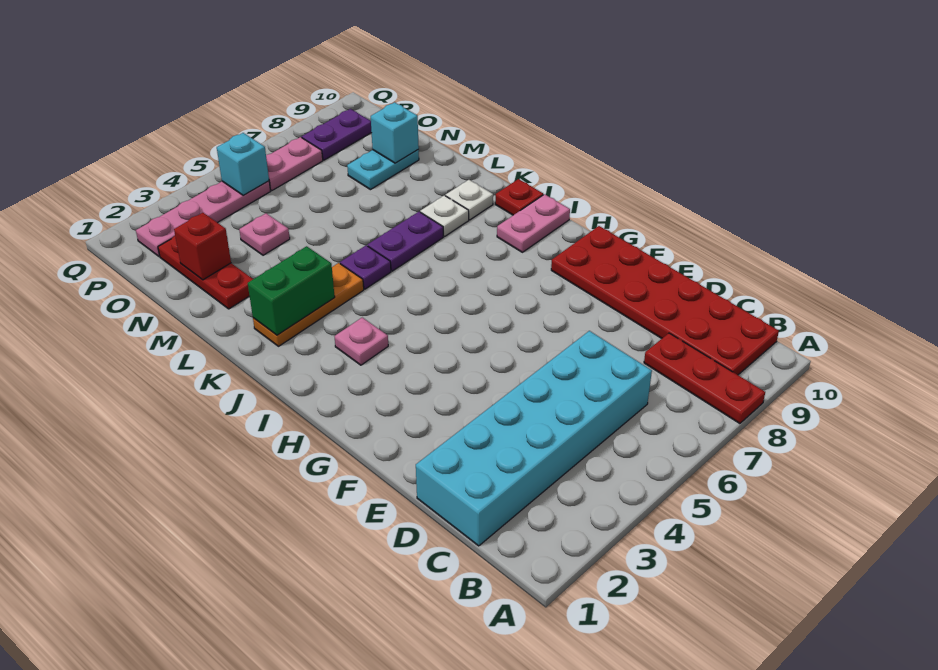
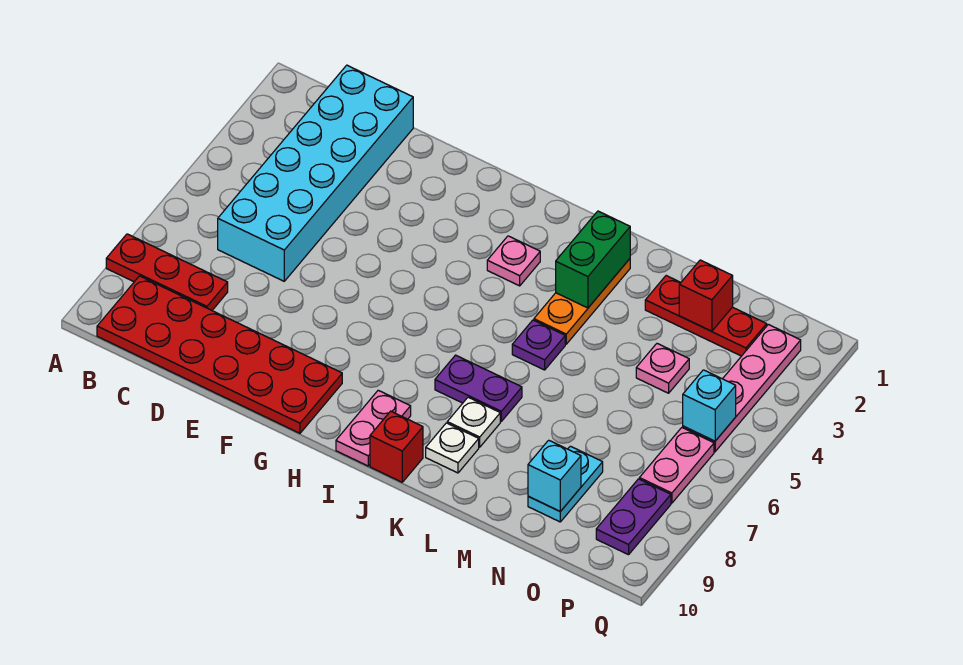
red 1x1 plate [495,179,543,215] -> red 1x1 brick [370,411,423,482]
purple 1x2 plate [368,212,443,271] -> purple 1x2 plate turned to [435,355,522,421]

